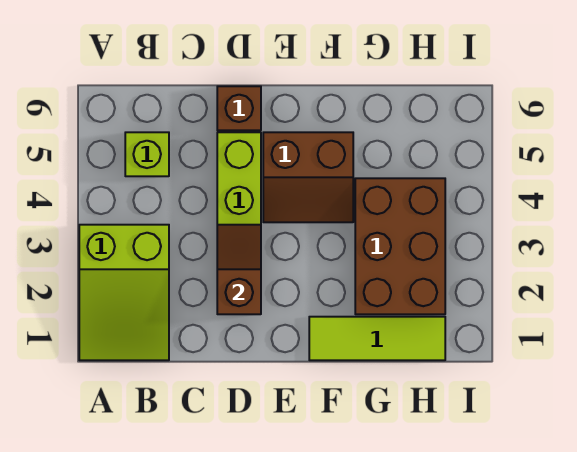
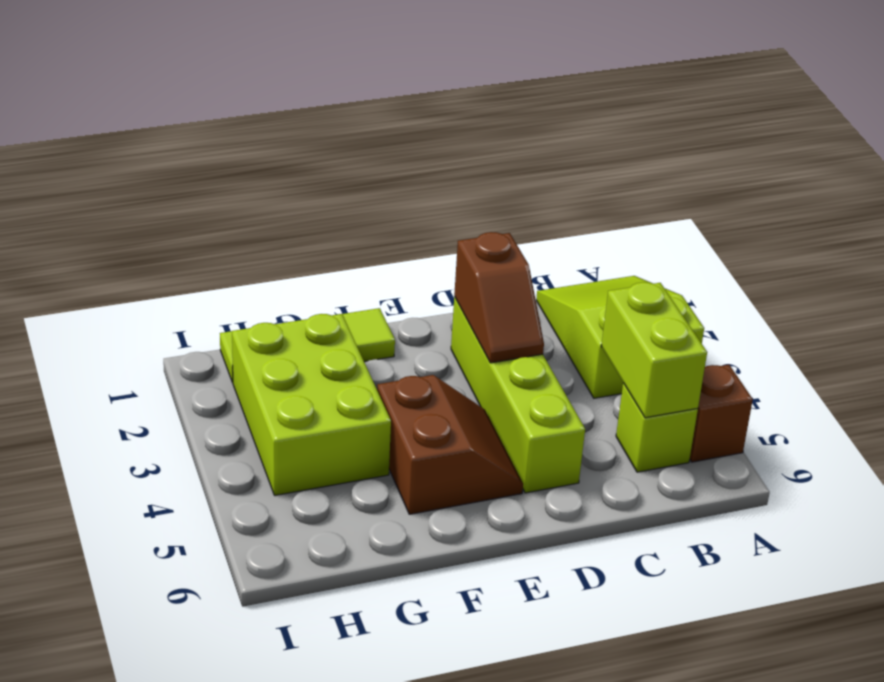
none -> lime 1x2 brick [601,282,707,418]
brown 1x1 brick [217,86,261,130] -> brown 1x1 brick moved to [690,365,753,462]
brown 2x2 slope [263,132,353,222] -> brown 2x2 slope turned to [377,375,523,514]
brown 2x3 brick [355,178,445,314] -> lime 2x3 brick [232,314,391,495]

